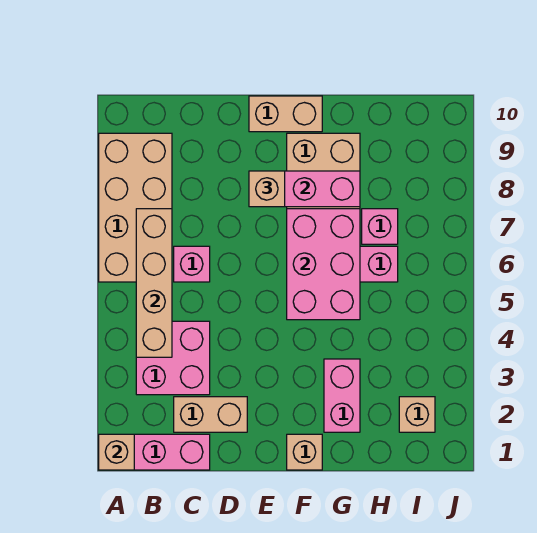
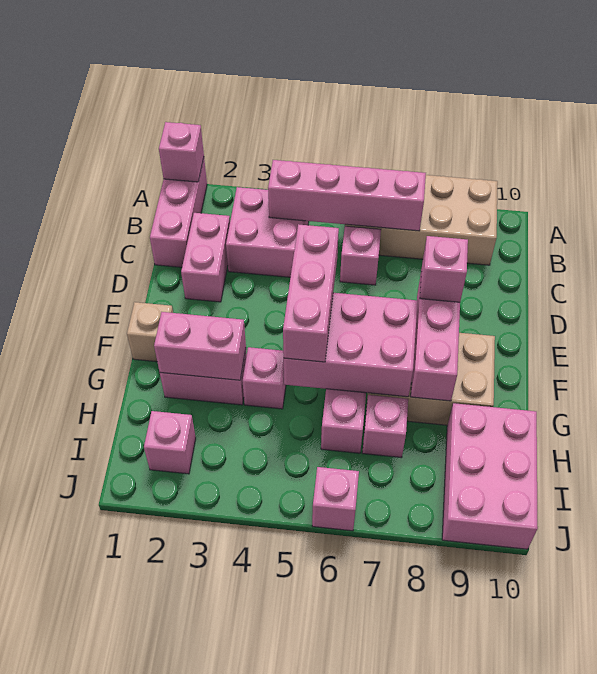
tan 1x1 brick [99,434,134,470] -> pink 1x1 brick [159,122,204,182]
tan 1x4 brick [136,209,172,357] -> pink 1x4 brick [268,160,426,231]
tan 1x2 brick [174,397,247,432] -> pink 1x2 brick [181,213,230,302]
none -> pink 1x3 brick [283,224,339,362]
tan 1x1 brick [249,171,285,207] -> pink 1x1 brick [420,236,468,302]
tan 1x2 brick [249,96,322,132] -> none
none -> pink 1x2 brick [154,312,246,380]
none -> pink 1x1 brick [243,347,286,409]
none -> pink 2x3 brick [442,403,538,549]
tan 1x1 brick [399,397,435,432] -> pink 1x1 brick [144,411,196,474]
none -> pink 1x1 brick [312,467,359,531]

